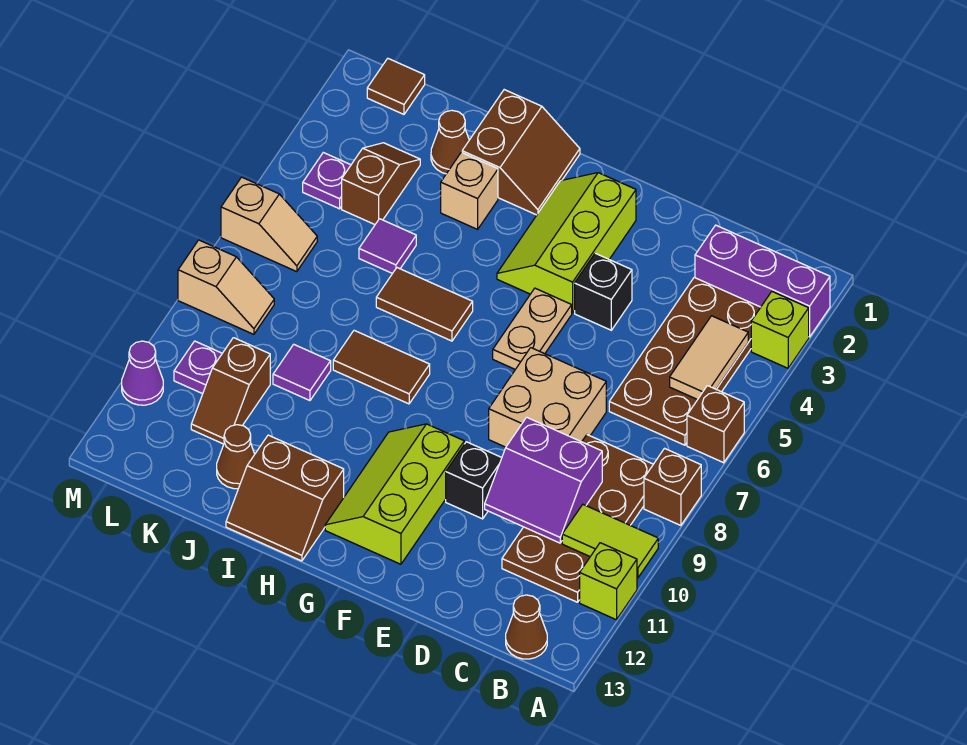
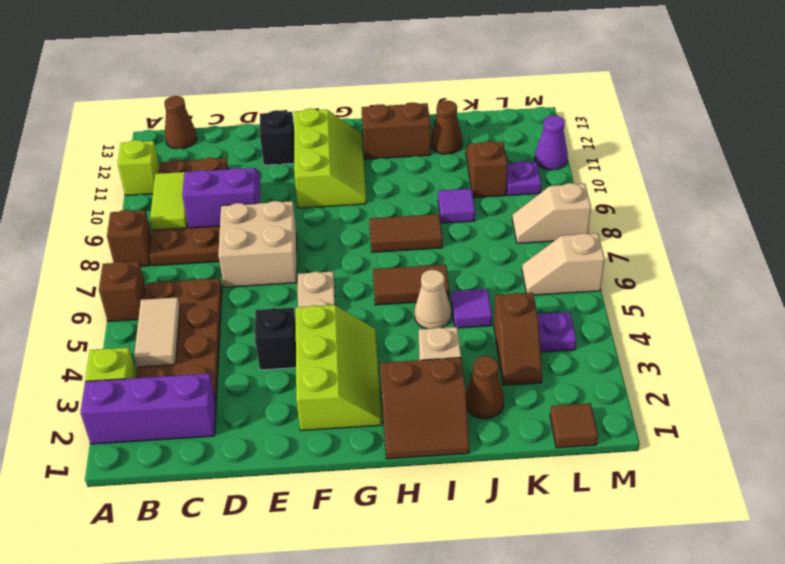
lime 1x2 tile [562,505,658,578] -> lime 1x2 tile turned to [150,172,187,230]
black 1x1 brick [446,442,502,519] -> black 1x1 brick moved to [260,110,294,165]
brown 2x2 slope [462,90,580,215] -> brown 2x2 slope turned to [380,358,469,459]
none -> tan 1x1 cone [415,270,451,329]

